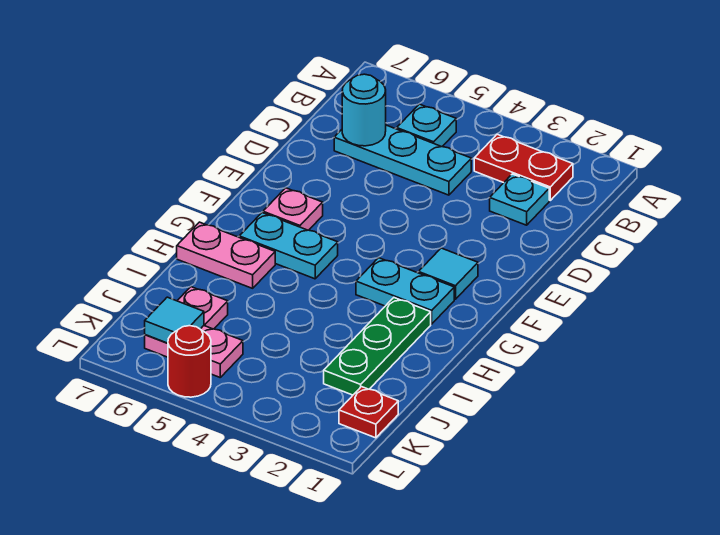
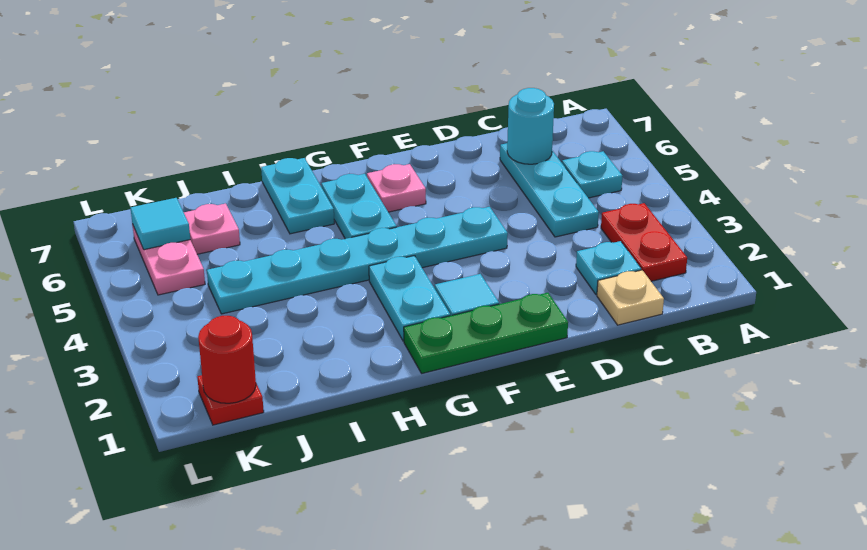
none -> tan 1x1 plate [597,270,664,325]
none -> cyan 1x6 plate [207,207,508,314]
green 1x3 plate [324,298,431,395] -> green 1x3 plate moved to [404,293,568,373]
pink 1x2 plate [177,222,275,288] -> cyan 1x2 plate [261,158,334,234]
red 1x1 round brick [168,326,211,397] -> red 1x1 round brick moved to [198,316,256,403]

